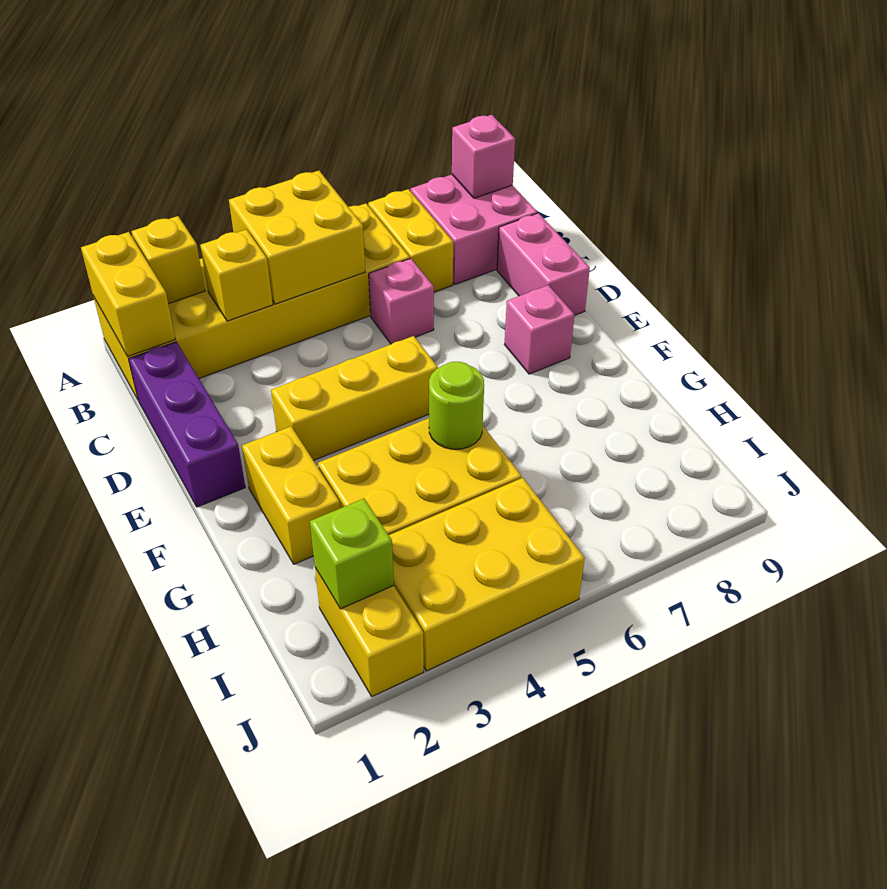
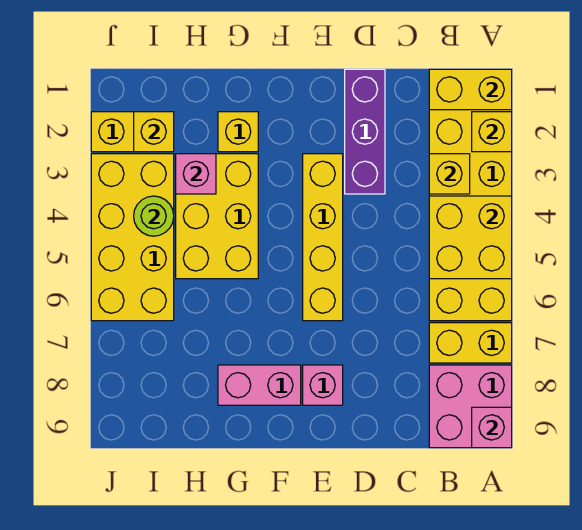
purple 1x3 brick [129,342,245,507] -> purple 1x3 brick turned to [345,69,385,194]
pink 1x1 brick [369,258,434,344] -> pink 1x1 brick moved to [176,154,216,194]
pink 1x2 brick [497,213,590,316] -> pink 1x2 brick moved to [218,365,301,405]
yellow 1x3 brick [271,336,438,460] -> yellow 1x4 brick [303,154,343,321]
yellow 1x2 brick [242,426,340,564] -> yellow 1x1 brick [218,112,258,152]
lime 1x1 round brick [429,362,484,449] -> lime 1x1 round brick moved to [134,196,174,236]
lime 1x1 brick [310,499,394,609] -> yellow 1x1 brick [134,112,174,152]
yellow 2x3 brick [389,478,585,671] -> yellow 2x4 brick [91,154,174,321]

